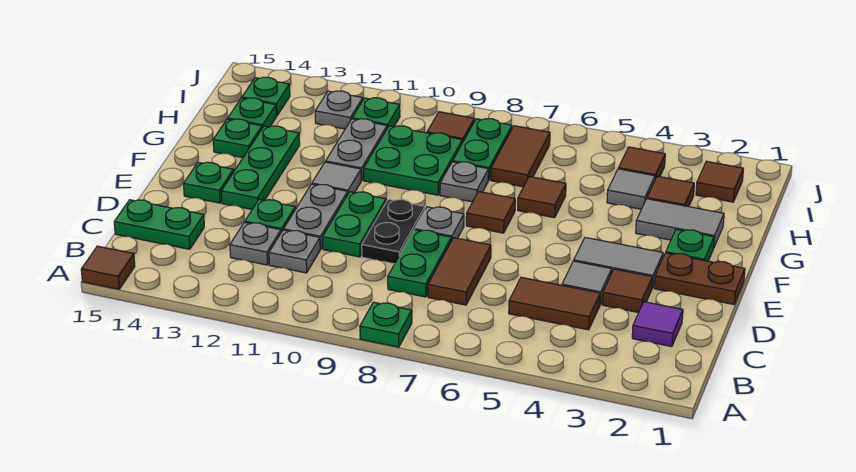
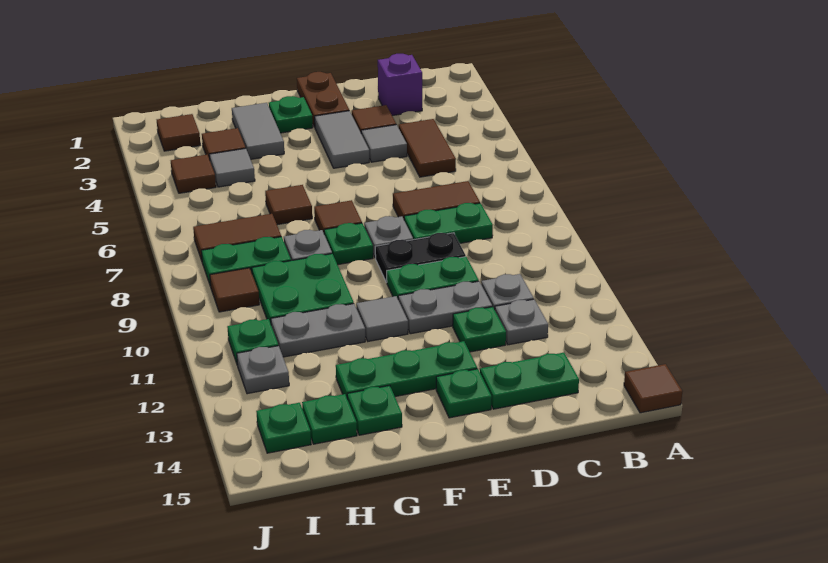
green 1x1 plate [360,302,412,347] -> green 1x1 plate moved to [324,223,373,265]
purple 1x1 tile [632,302,683,347] -> purple 1x1 brick [378,54,422,116]
green 1x2 plate [114,200,204,249] -> green 1x2 plate turned to [480,353,579,409]

